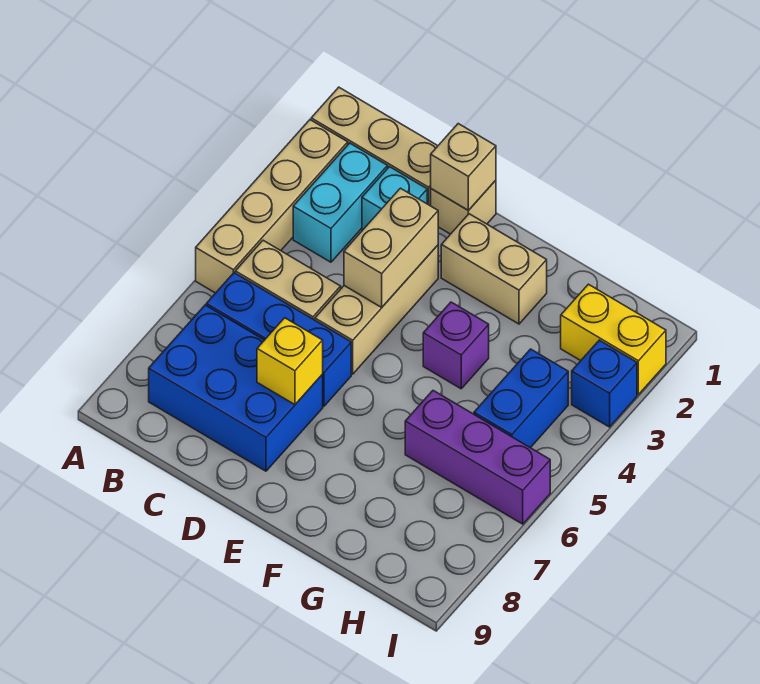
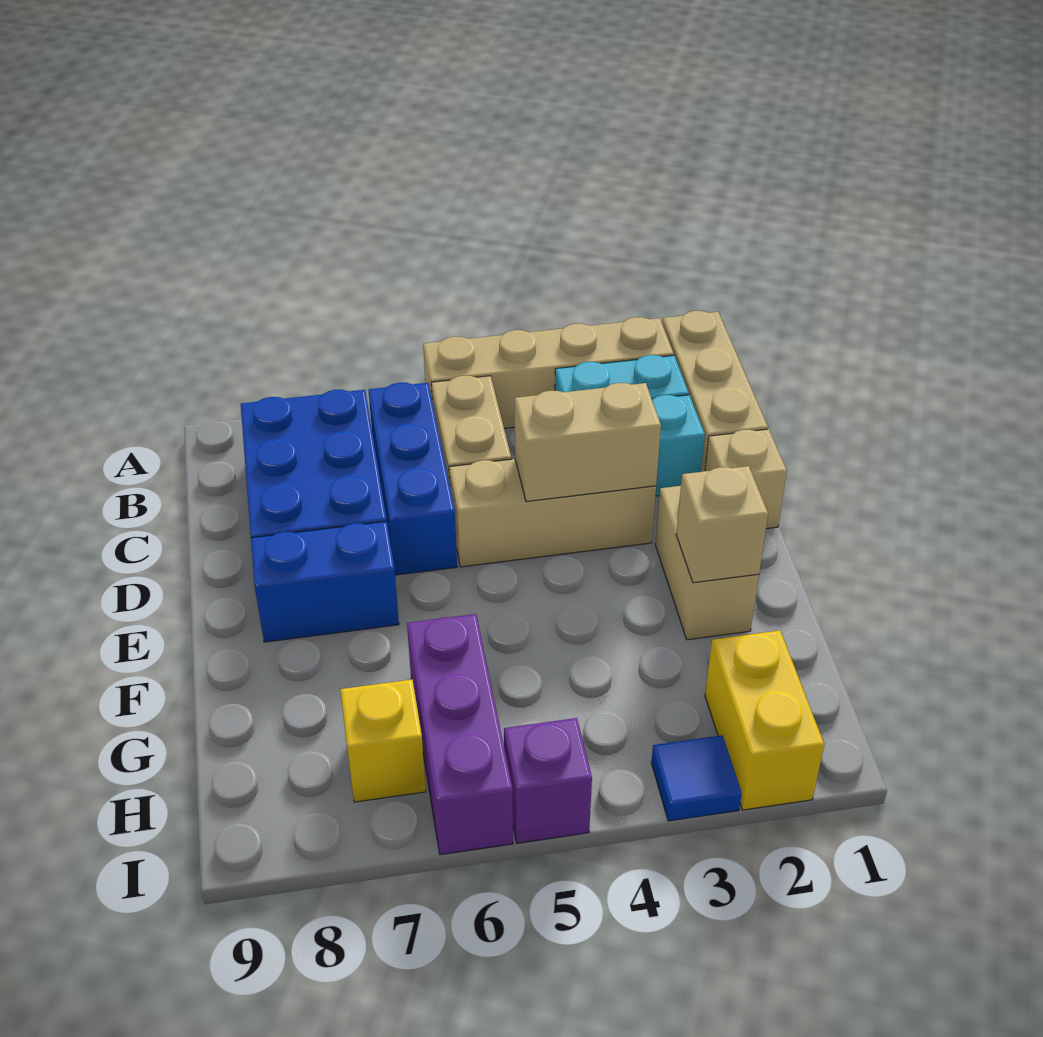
tan 1x1 brick [431,124,496,210] -> tan 1x1 brick moved to [676,466,768,583]
yellow 1x1 brick [257,318,323,405] -> yellow 1x1 brick moved to [340,679,426,802]
purple 1x1 brick [423,302,489,389] -> purple 1x1 brick moved to [504,718,592,843]
blue 1x2 brick [474,349,568,448] -> blue 1x2 brick moved to [251,521,399,642]
blue 1x1 brick [572,340,637,427] -> blue 1x1 tile [651,735,742,821]

